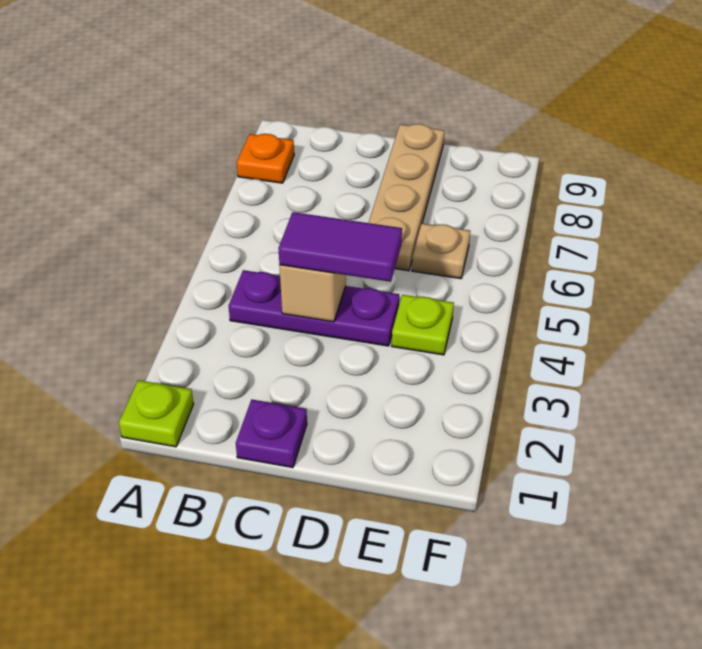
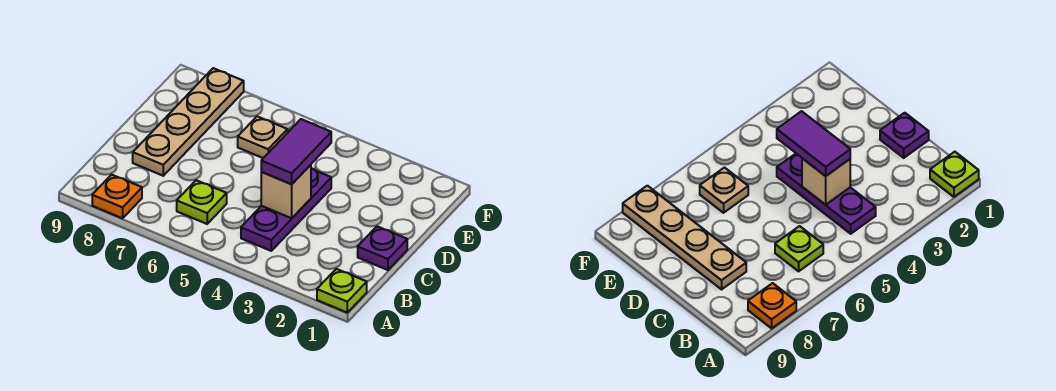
tan 1x4 plate [369,124,444,271] -> tan 1x4 plate turned to [133,68,244,176]
lime 1x1 plate [392,295,454,355] -> lime 1x1 plate moved to [177,180,227,224]

